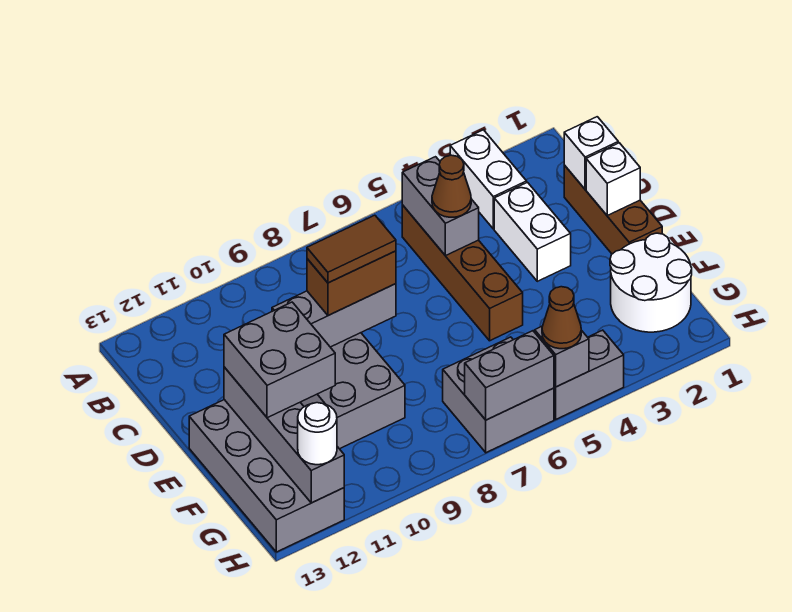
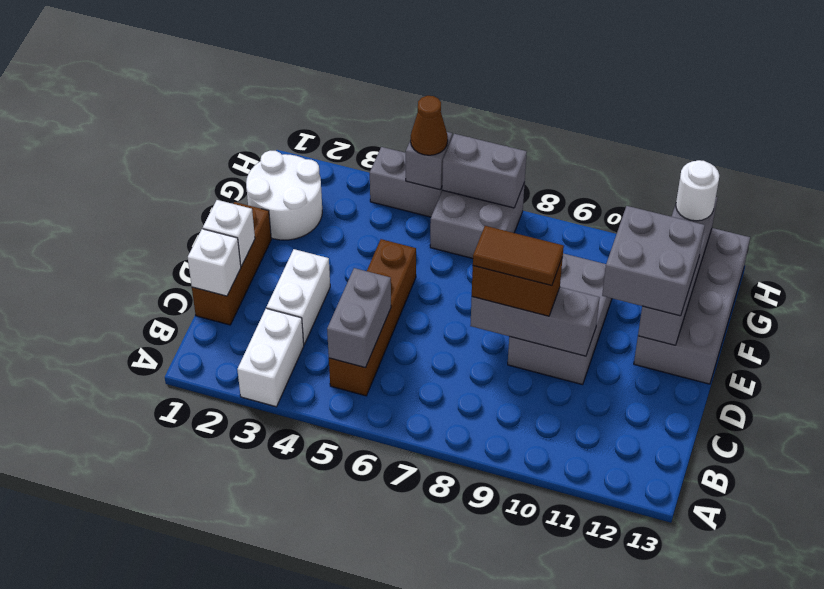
brown 1x1 cone [432,155,471,217] -> none

